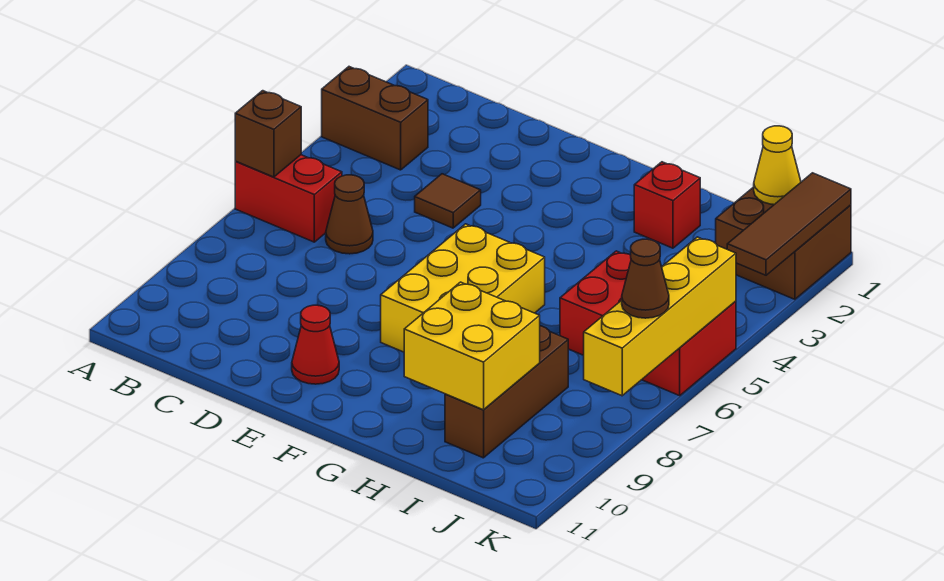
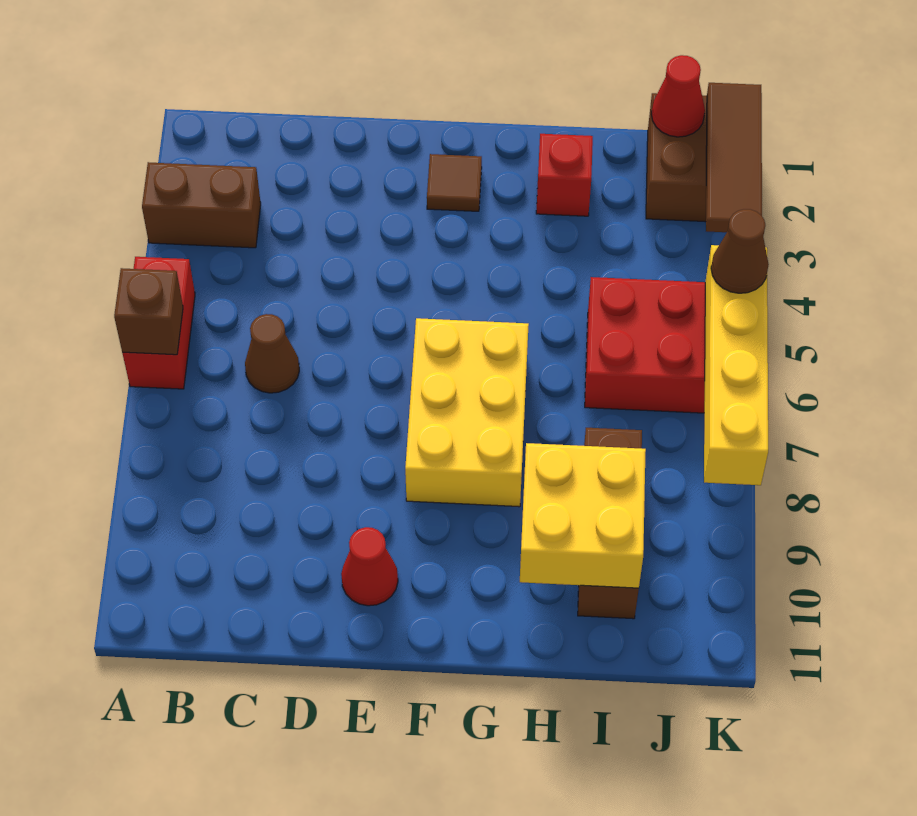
red 1x2 brick [235,155,342,242] -> red 1x2 brick turned to [122,257,195,389]
brown 1x1 tile [415,174,481,228] -> brown 1x1 tile moved to [427,154,482,211]
yellow 1x1 cone [754,126,801,204] -> red 1x1 cone [651,55,705,137]
brown 1x1 cone [622,239,669,318] -> brown 1x1 cone moved to [711,209,769,293]

